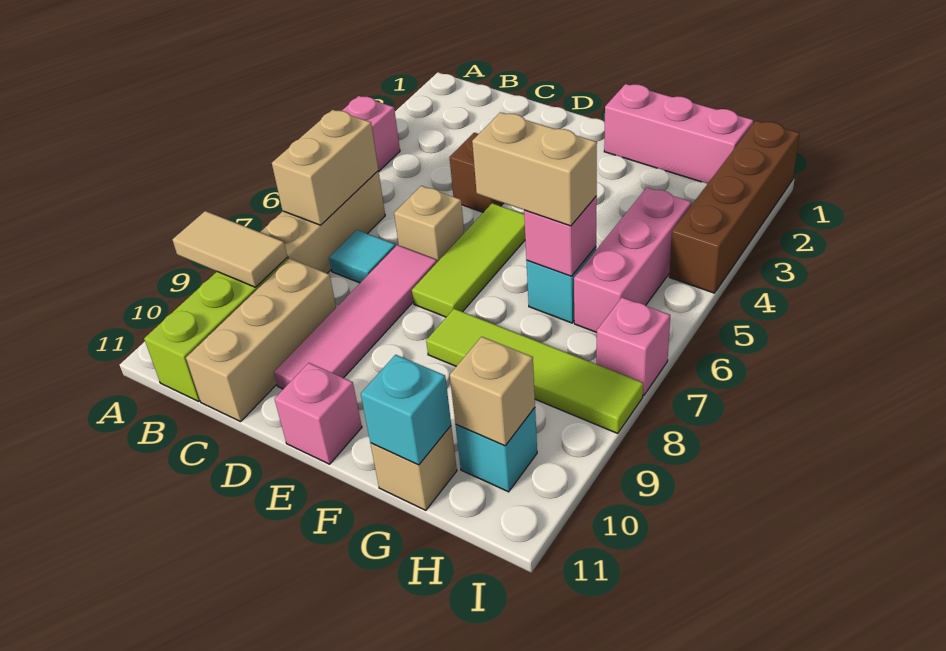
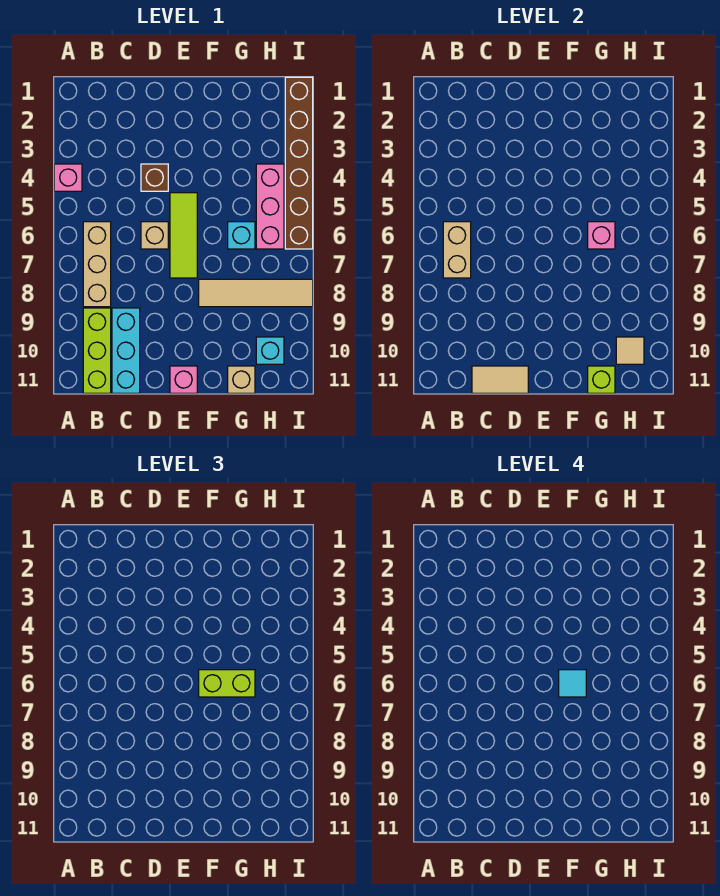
tan 1x2 tile [173,211,287,287] -> tan 1x2 tile moved to [472,366,528,393]
cyan 1x1 tile [329,230,396,283] -> cyan 1x1 tile moved to [559,670,586,697]
tan 1x3 brick [186,258,336,422] -> cyan 1x3 brick [112,308,140,393]
pink 1x4 tile [274,245,437,389] -> none
pink 1x3 brick [604,84,753,184] -> none
tan 1x2 brick [472,112,597,226] -> lime 1x2 brick [199,670,255,697]
lime 1x4 tile [426,309,643,434] -> tan 1x4 tile [199,279,313,307]
cyan 1x1 brick [361,355,451,465] -> lime 1x1 brick [588,366,615,393]
tan 1x1 brick [450,337,535,446] -> tan 1x1 tile [616,337,644,364]
brown 1x4 brick [669,121,800,293] -> brown 1x6 brick [285,77,313,249]
pink 1x1 brick [596,297,670,396] -> none

